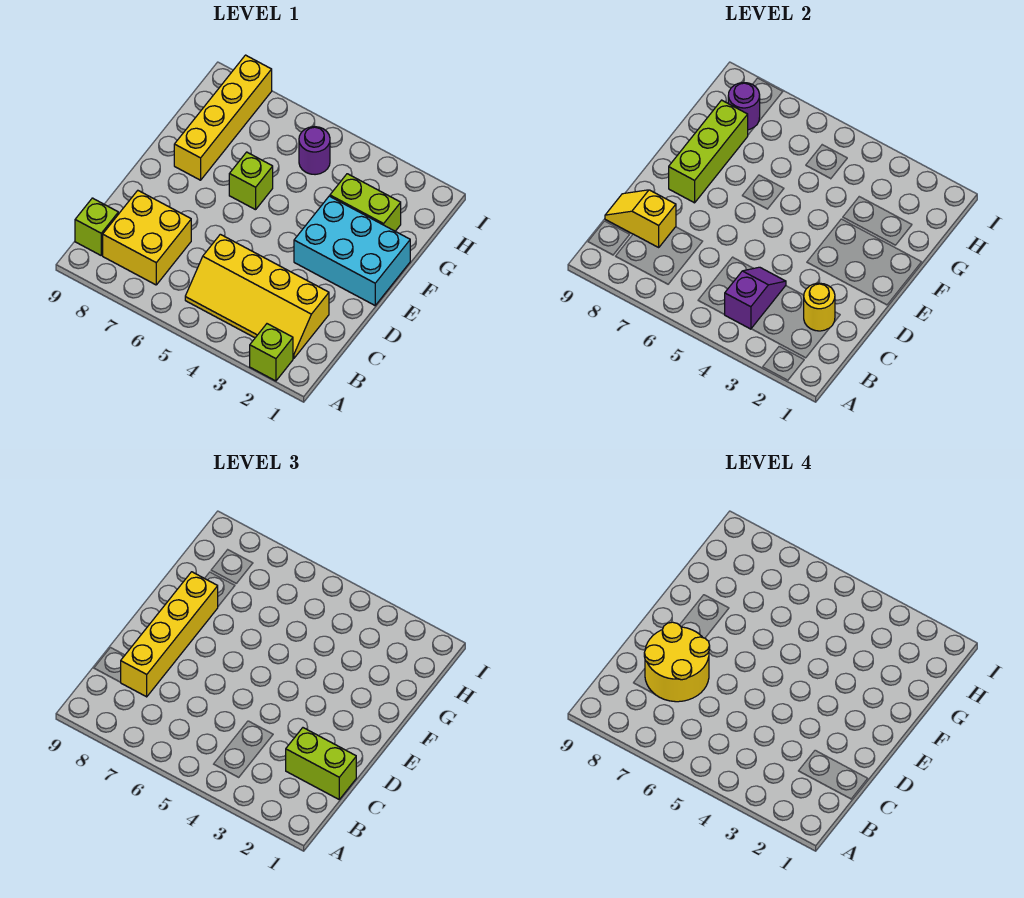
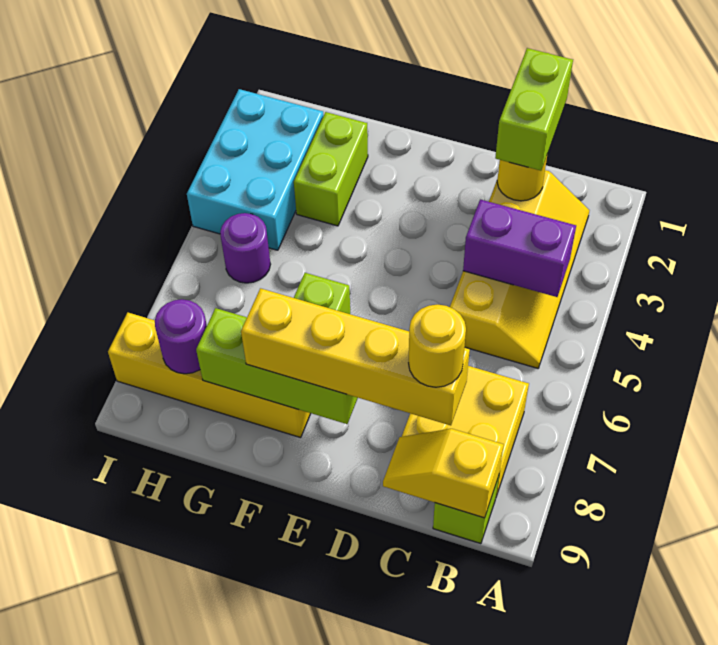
lime 1x1 brick [250,324,293,381] -> none
purple 1x2 slope [724,267,786,329] -> purple 1x2 brick [463,200,576,297]
yellow 2x2 round brick [644,622,710,702] -> yellow 1x1 round brick [409,304,466,387]
yellow 1x2 slope [605,190,676,247] -> yellow 1x2 slope turned to [383,429,504,518]
cyan 2x3 brick [294,196,410,305] -> cyan 2x3 brick moved to [187,89,324,250]

